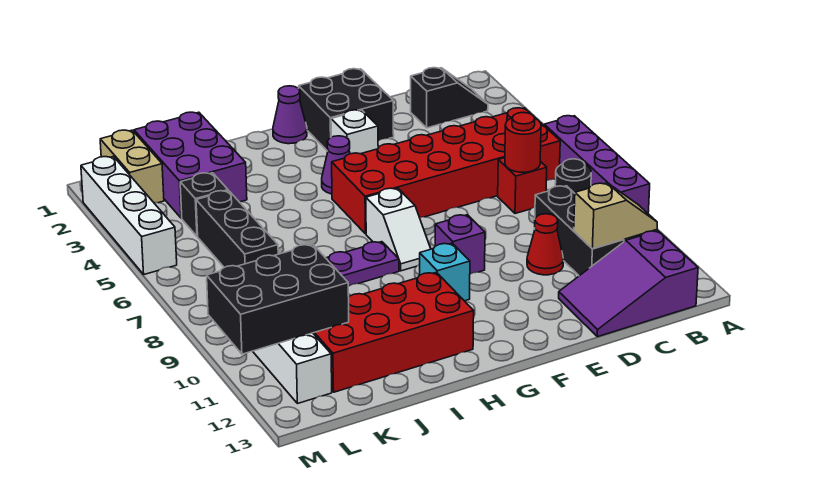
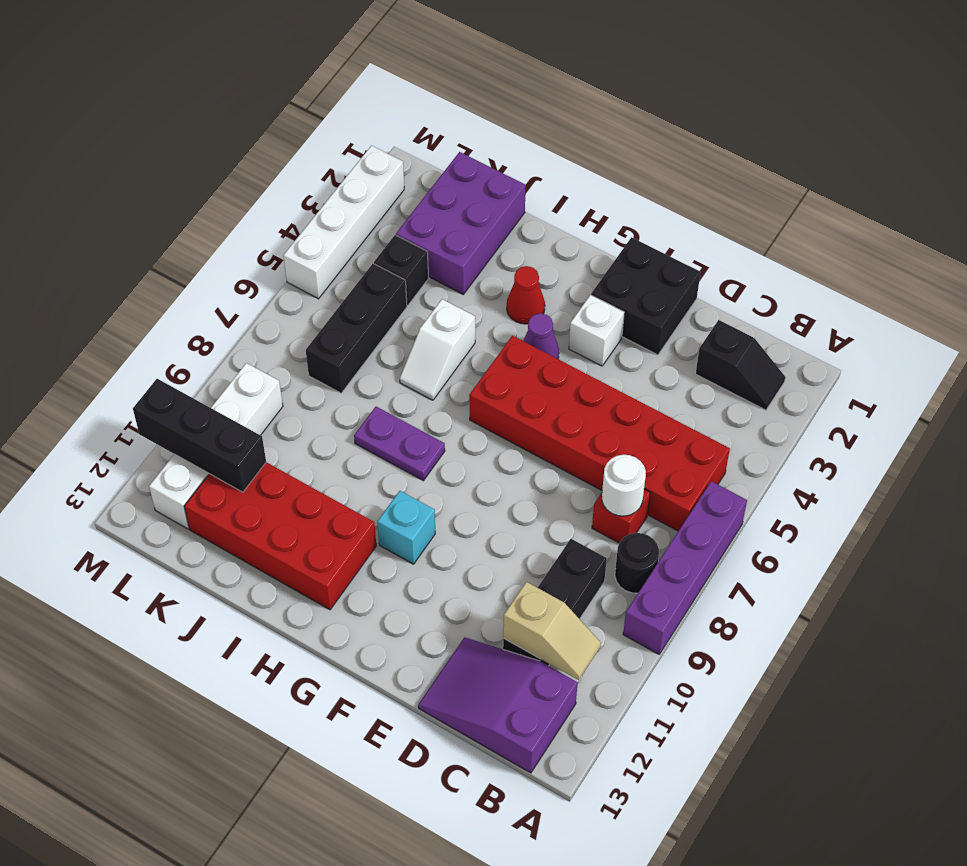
red 1x1 round brick [505,112,541,172] -> white 1x1 round brick [602,455,646,516]
red 1x1 cone [527,214,563,275] -> red 1x1 cone moved to [507,266,545,324]
purple 1x1 brick [435,215,485,274] -> none
purple 1x1 cone [273,86,307,144] -> none
white 1x2 slope [366,188,431,271] -> white 1x2 slope moved to [400,299,475,400]
black 2x3 brick [207,244,349,354] -> black 1x3 brick [133,379,266,492]
tan 1x2 brick [100,130,164,203] -> none

